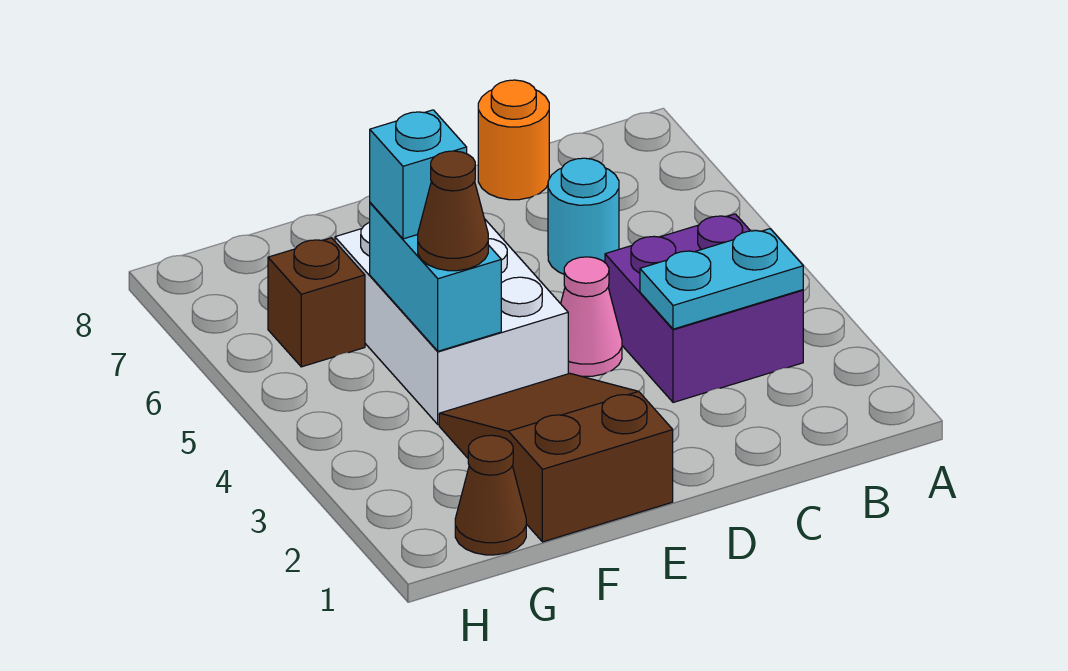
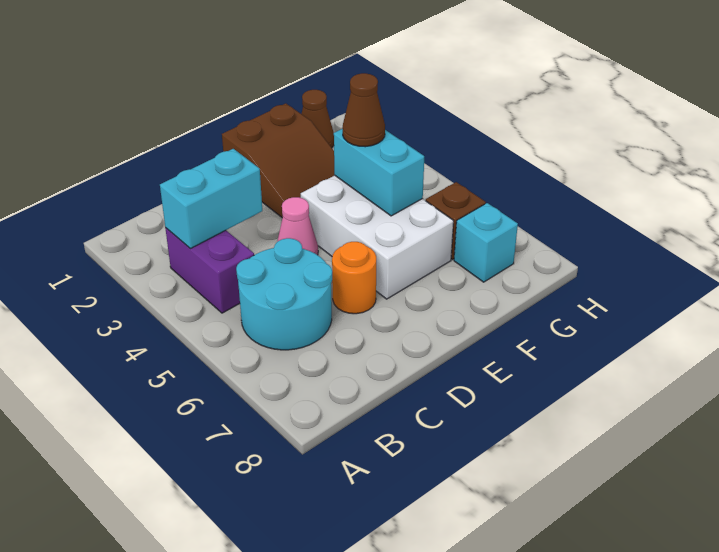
purple 2x2 brick [605,214,803,402] -> purple 1x2 brick [165,228,254,313]
cyan 1x2 plate [640,229,803,329] -> cyan 1x2 brick [160,149,262,249]
cyan 1x1 round brick [548,158,619,274] -> cyan 2x2 round brick [236,238,332,350]
orange 1x1 round brick [478,80,549,200] -> orange 1x1 round brick moved to [332,242,376,314]
cyan 1x1 brick [370,110,467,239] -> cyan 1x1 brick moved to [454,203,518,282]

